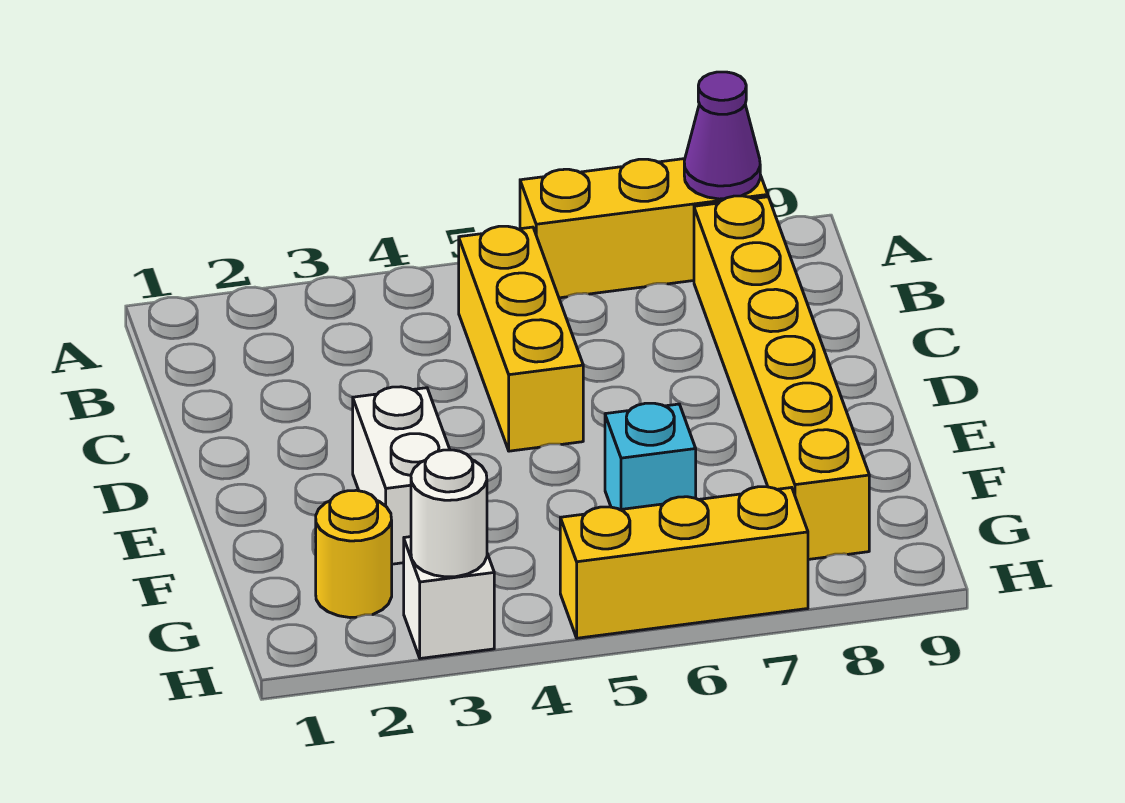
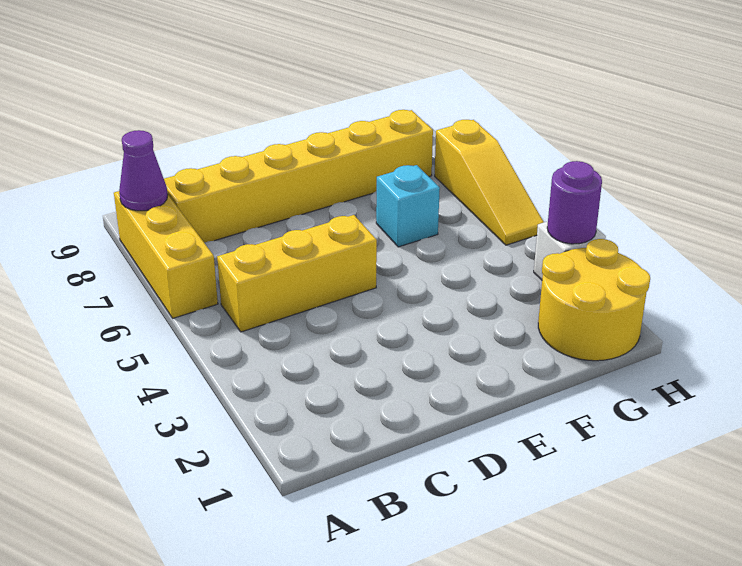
white 1x2 brick [353,387,450,564] -> none
yellow 1x1 round brick [316,490,392,618] -> yellow 2x2 round brick [538,239,650,361]
white 1x1 round brick [411,450,487,577] -> purple 1x1 round brick [547,161,602,244]
yellow 1x3 brick [560,487,808,638] -> yellow 1x3 slope [435,120,544,245]

